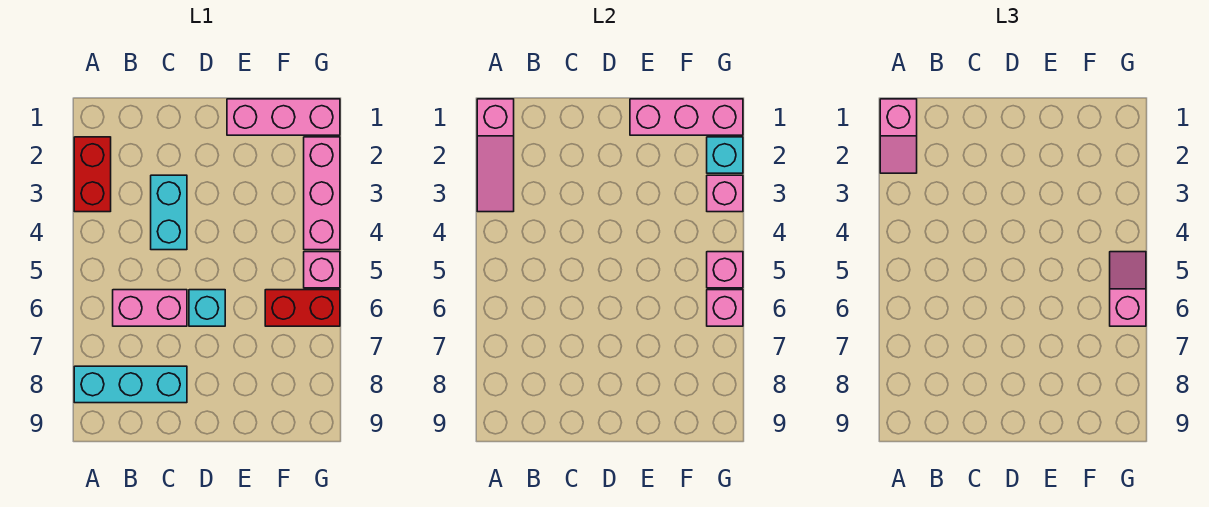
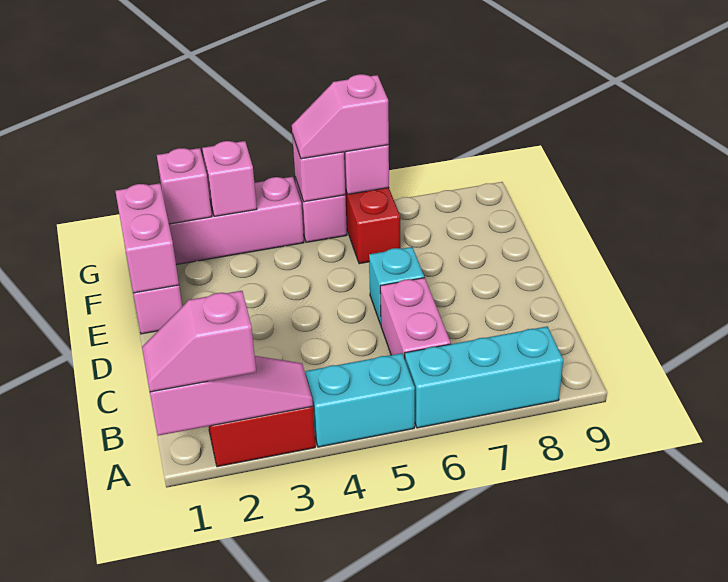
pink 1x2 slope [880,99,917,173] -> pink 1x2 slope turned to [142,291,256,392]
cyan 1x3 brick [74,366,187,403] -> cyan 1x3 brick turned to [405,326,563,428]
cyan 1x2 brick [151,175,187,250] -> cyan 1x2 brick moved to [305,353,415,447]
pink 1x3 brick [630,99,743,135] -> pink 1x2 brick [116,183,179,293]
cyan 1x1 brick [707,137,743,173] -> pink 1x1 brick [157,148,212,224]

